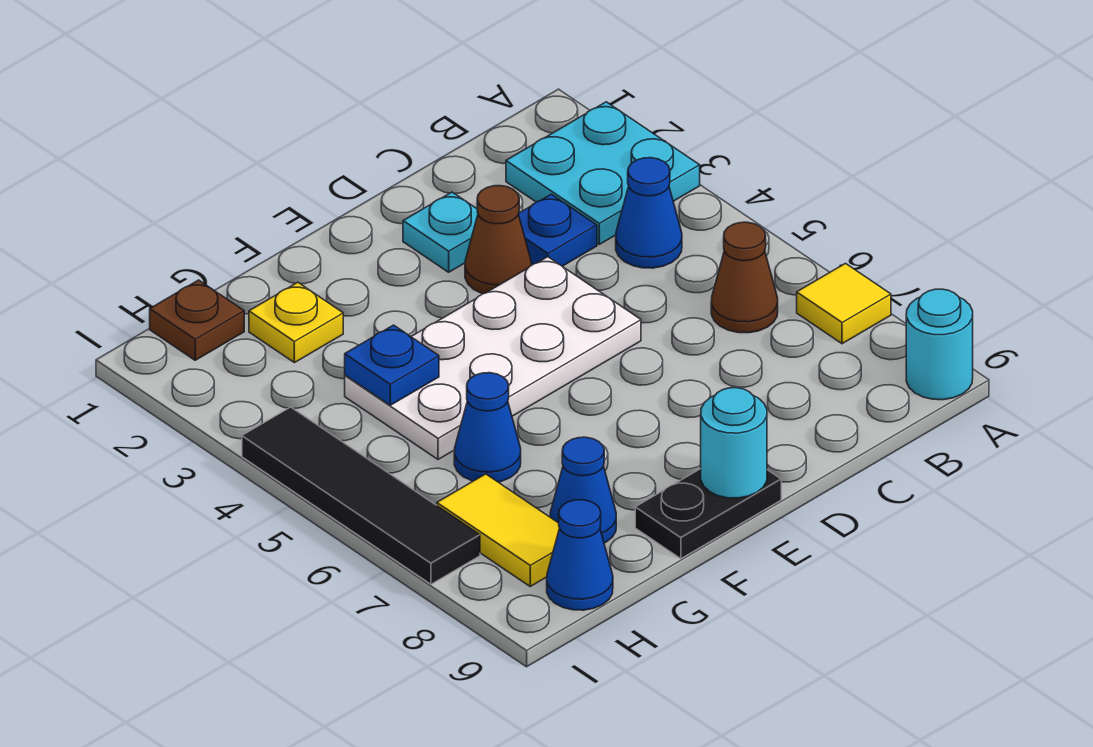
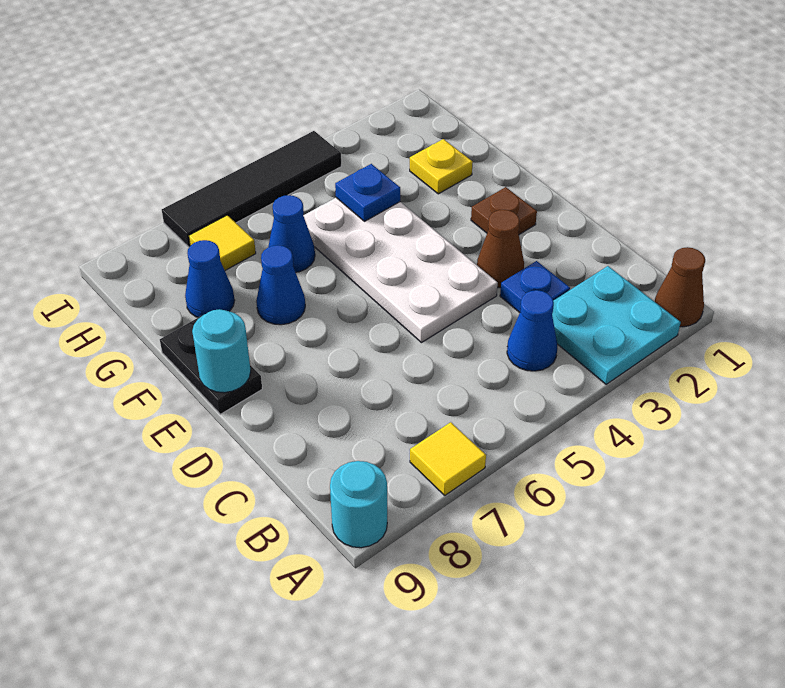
brown 1x1 cone [711,222,778,333] -> brown 1x1 cone moved to [655,247,705,327]
cyan 1x1 plate [403,192,478,272] -> none
brown 1x1 plate [150,280,244,360] -> brown 1x1 plate moved to [471,187,537,234]
yellow 1x2 tile [437,474,560,586] -> yellow 1x1 tile [189,215,256,270]
blue 1x1 cone [547,500,613,610] -> blue 1x1 cone moved to [256,245,305,325]

